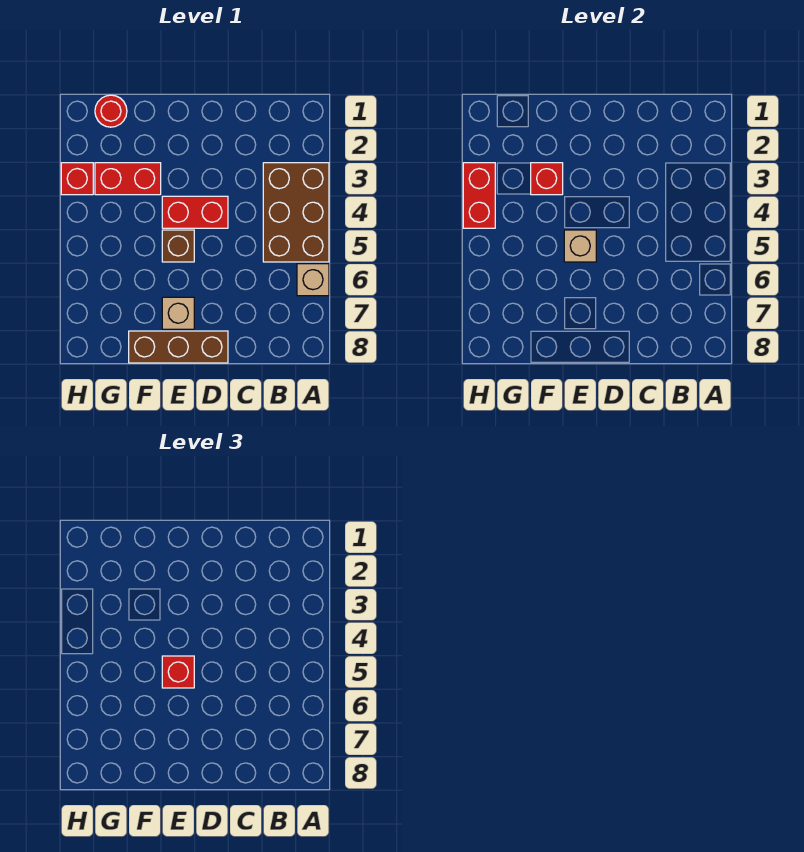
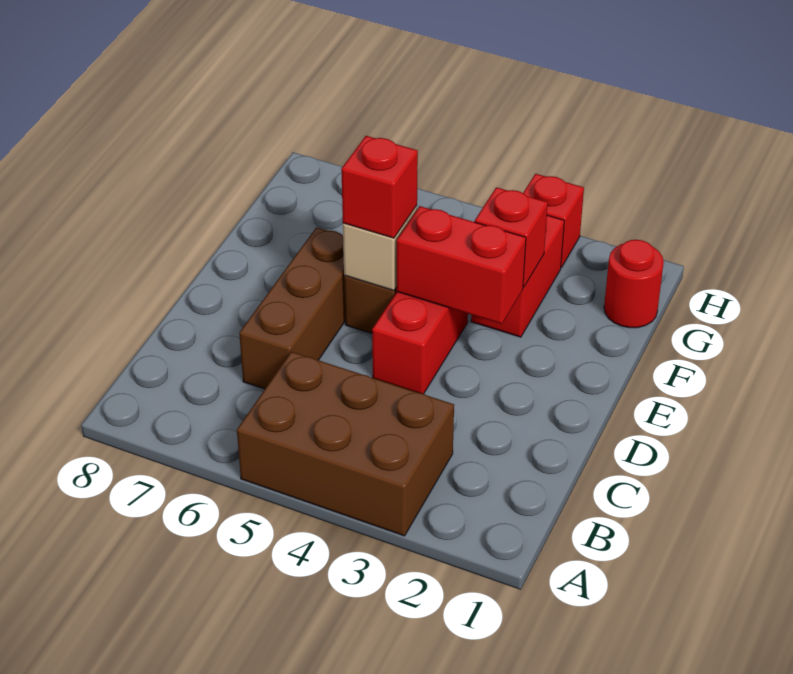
tan 1x1 brick [297,264,329,296] -> none
brown 1x3 brick [129,331,228,363] -> brown 1x3 brick moved to [239,227,345,389]
tan 1x1 brick [162,297,194,329] -> none
red 1x2 brick [463,163,495,228] -> red 1x2 brick moved to [396,206,526,324]

